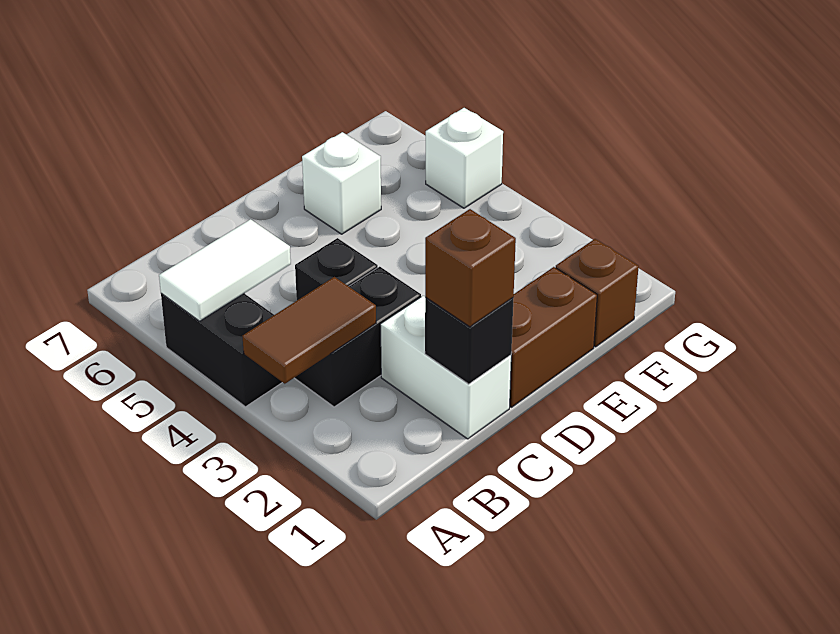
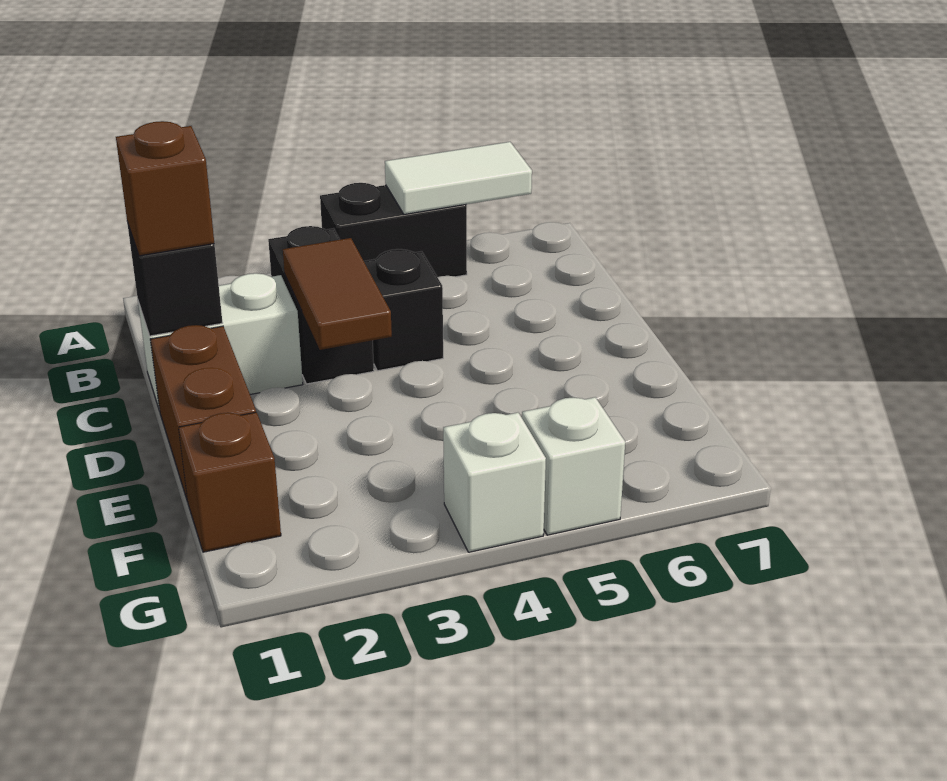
brown 1x2 tile [243,277,376,384] -> brown 1x2 tile moved to [283,238,392,350]
white 1x2 tile [159,219,291,321] -> white 1x2 tile turned to [385,142,532,214]
white 1x1 brick [302,132,381,234] -> white 1x1 brick moved to [443,413,546,552]

